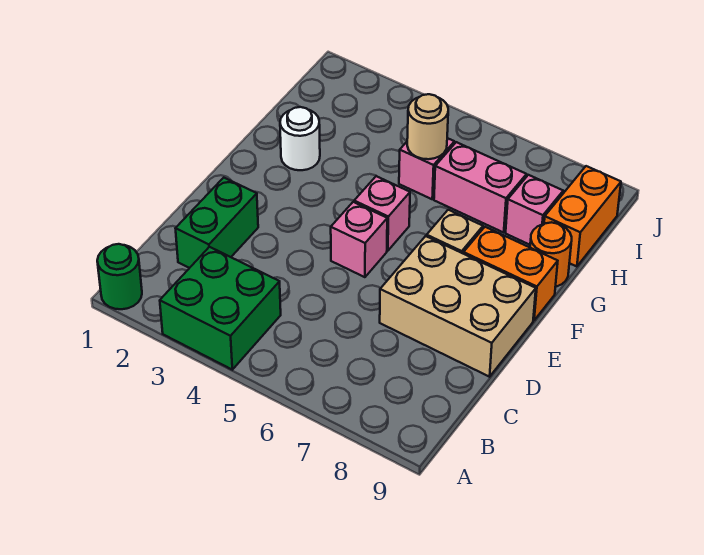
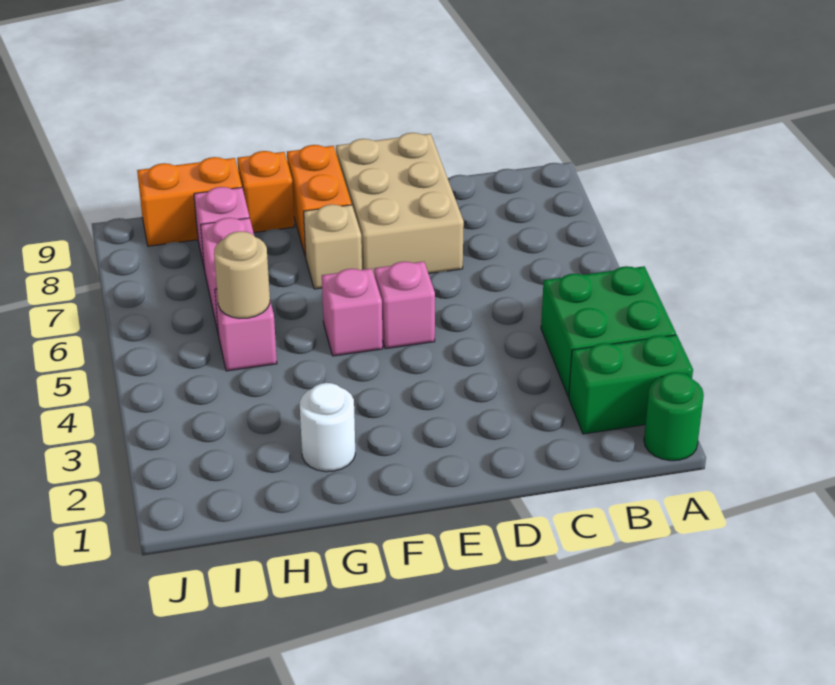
green 1x2 brick [175,178,258,268] -> green 1x2 brick moved to [569,335,693,434]
orange 1x1 round brick [530,222,572,287] -> orange 1x1 brick [237,151,295,233]

